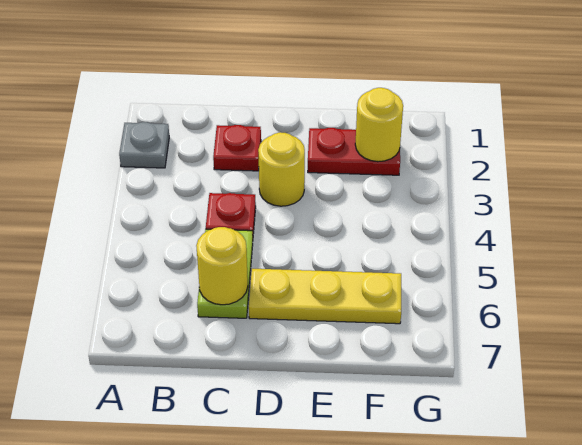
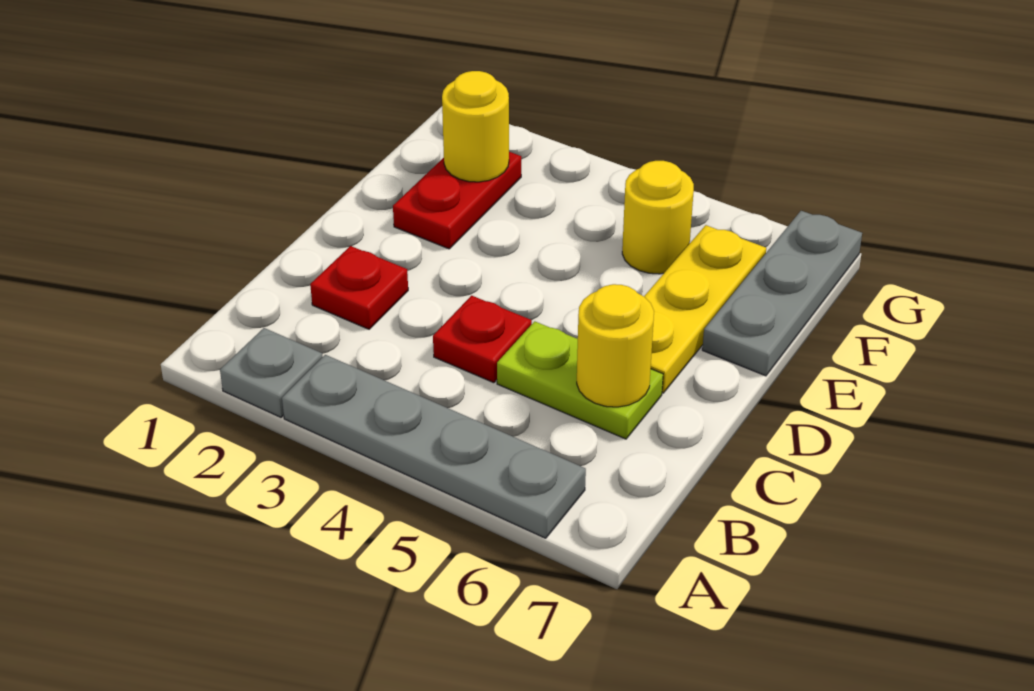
none -> grey 1x4 plate [282,355,586,538]
yellow 1x1 round brick [258,132,305,206] -> yellow 1x1 round brick moved to [622,161,694,274]
none -> grey 1x3 plate [702,211,862,376]

